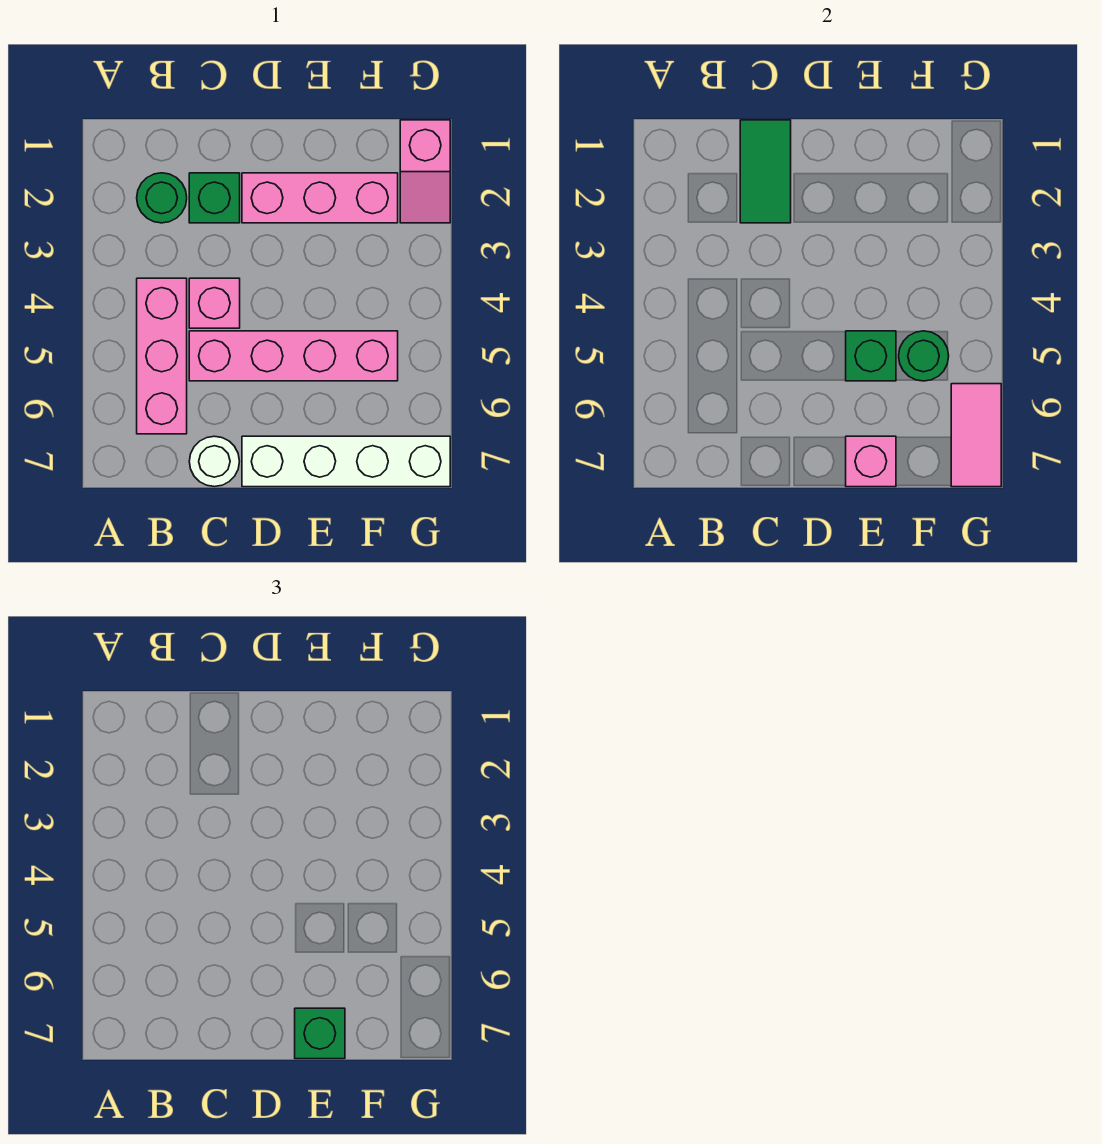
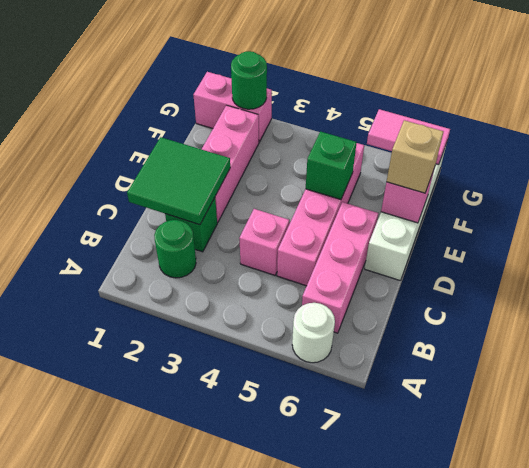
pink 1x3 brick [137,278,187,434] -> pink 1x3 brick turned to [302,202,378,333]
green 1x2 tile [740,120,791,223] -> green 2x2 tile [127,137,230,225]
white 1x1 round brick [189,436,239,487] -> white 1x1 round brick moved to [292,303,335,363]
green 1x1 brick [295,1008,345,1059] -> tan 1x1 brick [387,120,443,193]
green 1x1 round brick [899,331,949,381] -> green 1x1 round brick moved to [231,51,267,109]
pink 1x2 slope [400,120,450,223] -> pink 1x2 brick [194,72,272,142]

